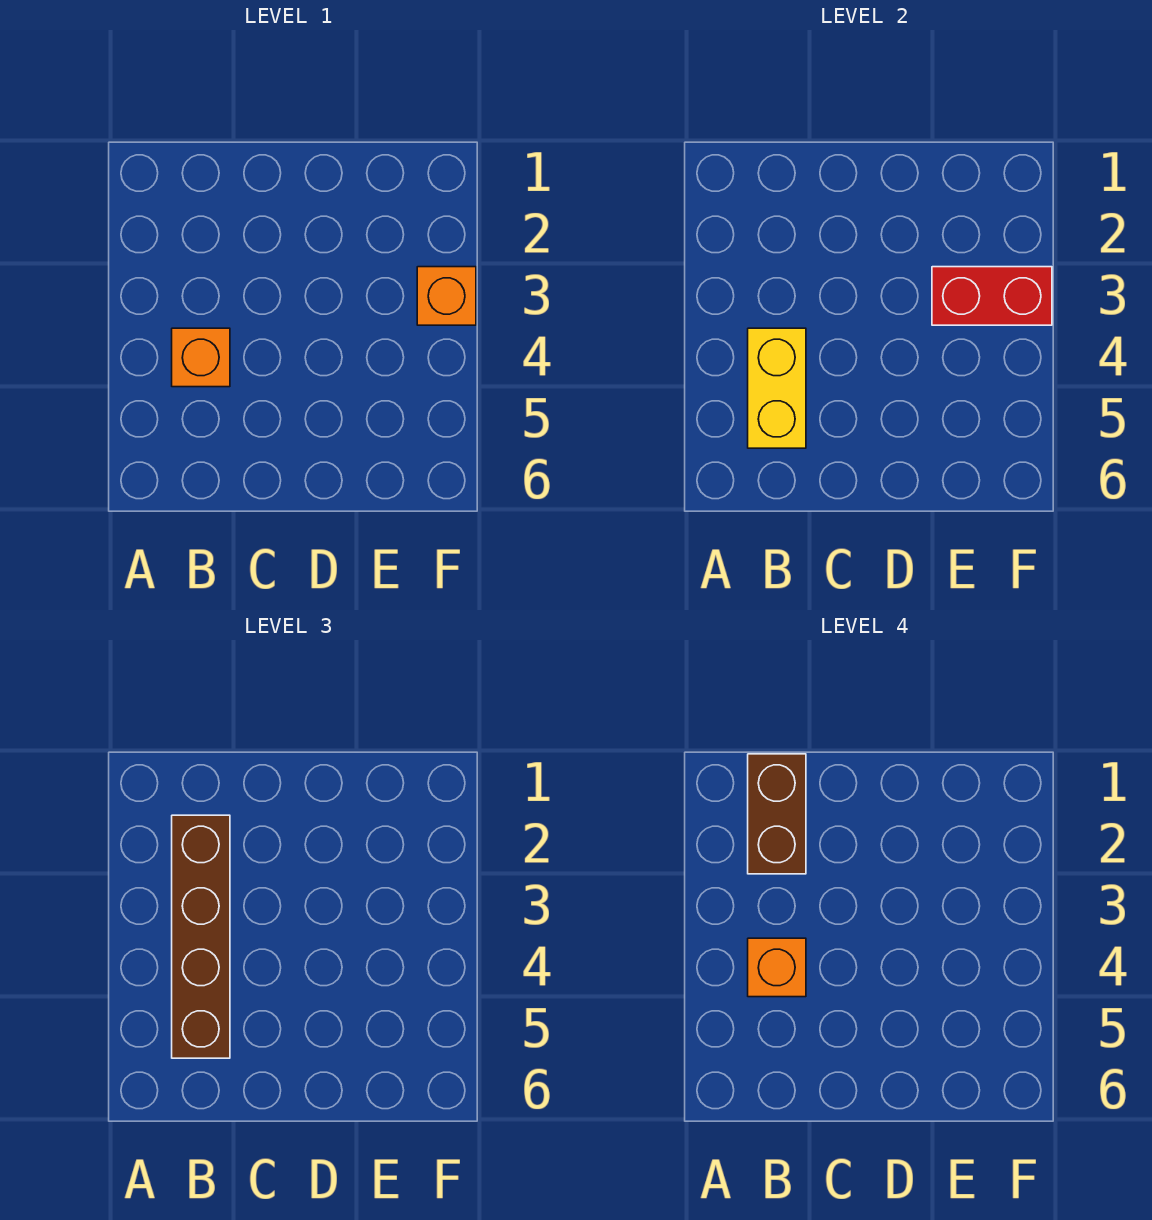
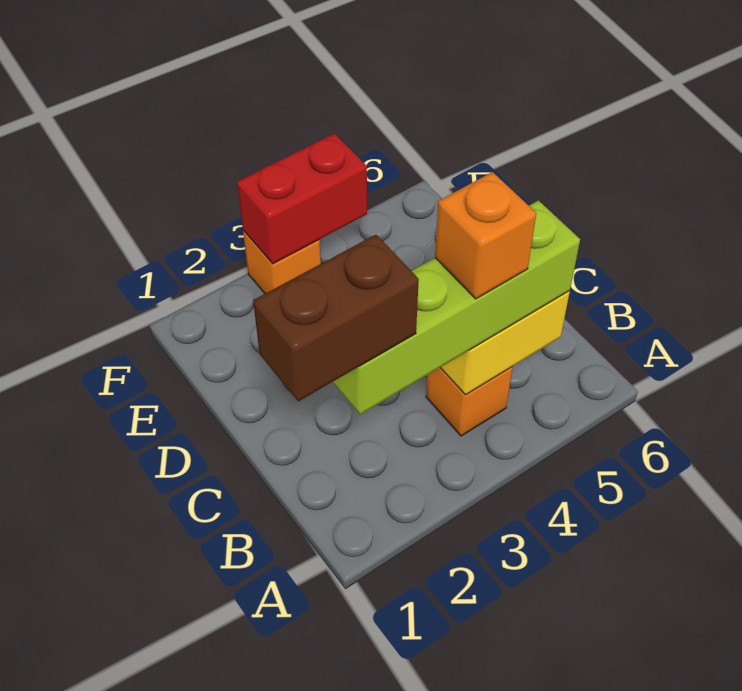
brown 1x4 brick [172,815,230,1058] -> lime 1x4 brick [333,200,580,415]
red 1x2 brick [932,267,1052,325] -> red 1x2 brick turned to [237,133,367,264]

